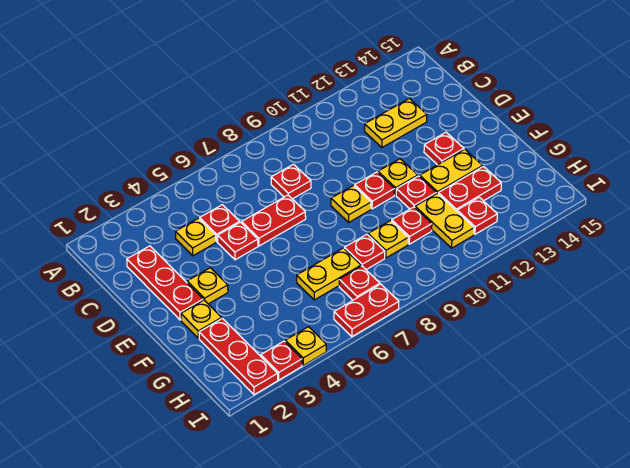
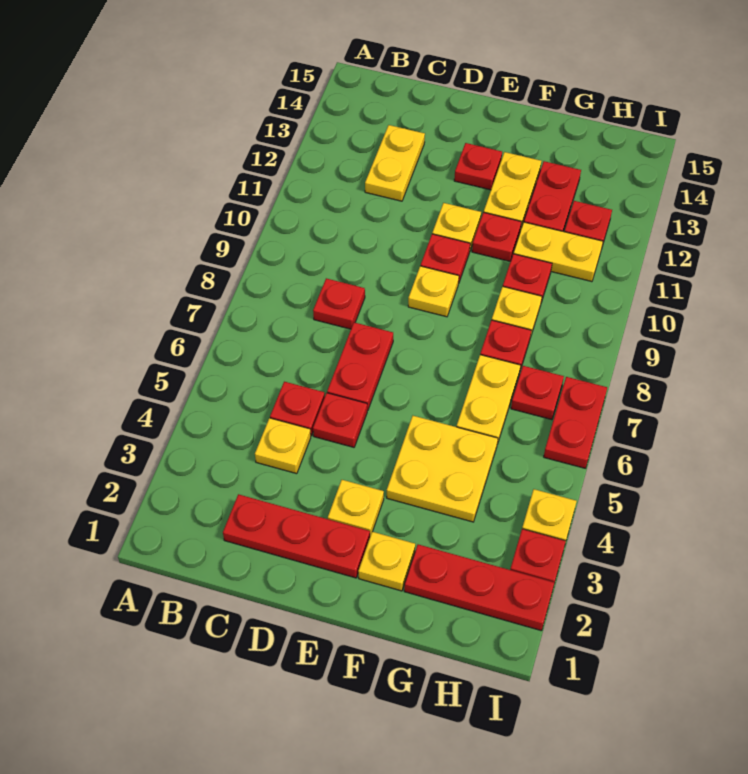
none -> yellow 2x2 plate [387,416,498,522]

